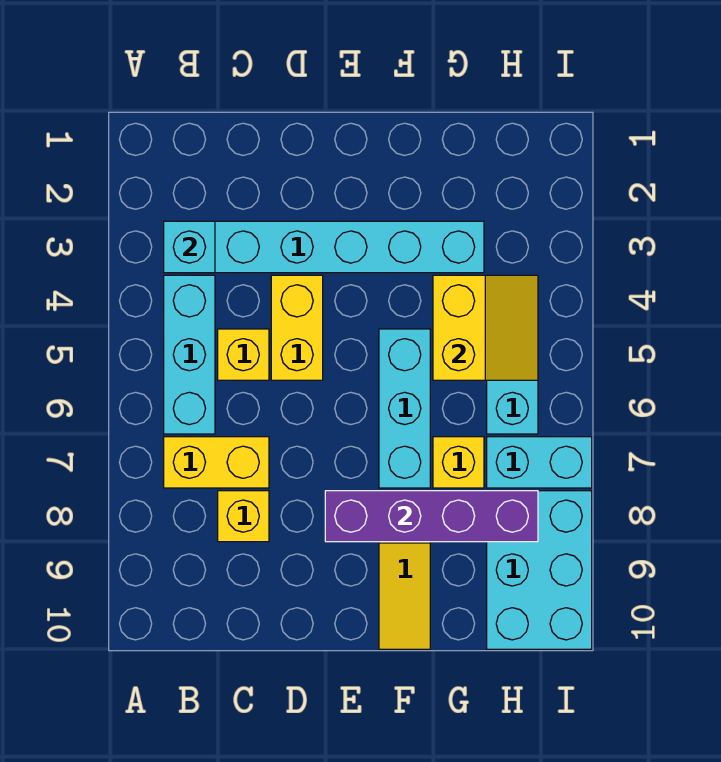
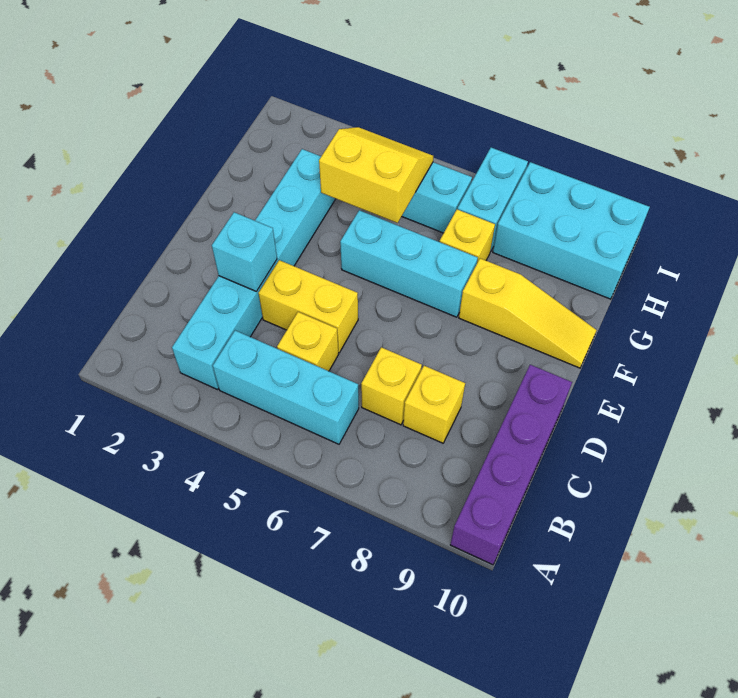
cyan 1x1 brick [164,221,215,273] -> cyan 1x1 brick moved to [212,212,277,291]
yellow 1x2 brick [164,437,269,488] -> yellow 1x1 brick [361,347,422,425]
purple 1x4 brick [325,491,538,542] -> purple 1x4 brick moved to [450,365,572,565]

